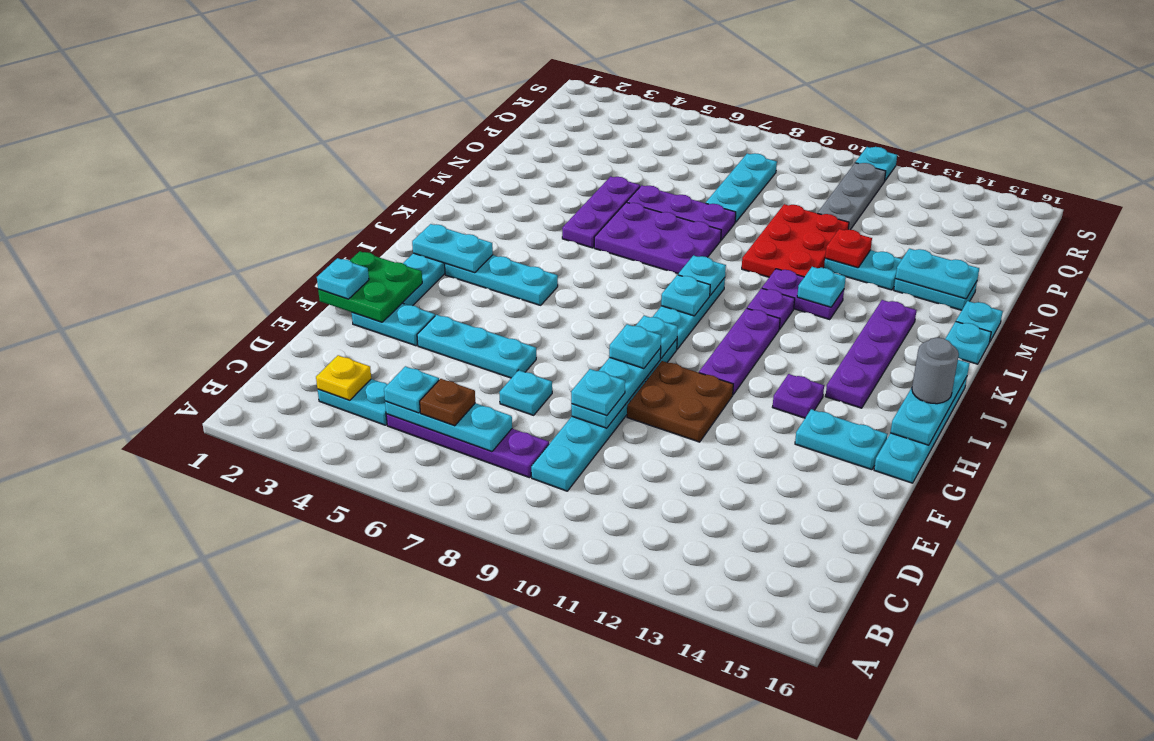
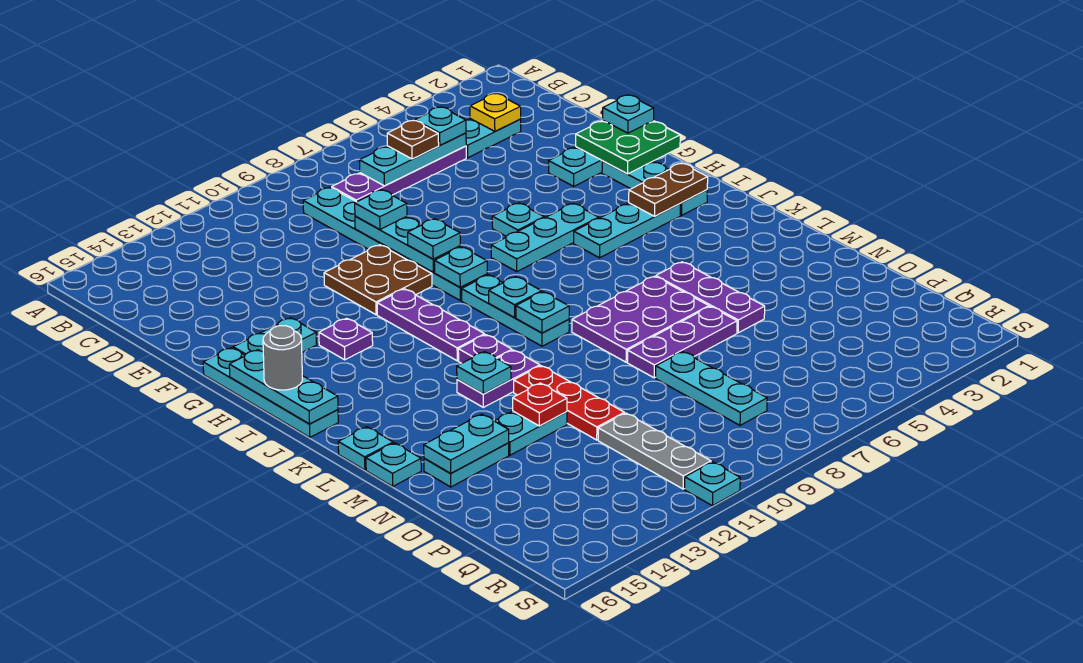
cyan 1x1 plate [499,370,552,415] -> cyan 1x1 plate moved to [492,203,544,236]
cyan 1x3 plate [417,315,536,378] -> cyan 1x3 plate moved to [491,204,599,272]
cyan 1x2 plate [412,224,493,273] -> brown 1x2 plate [629,163,708,216]
purple 1x4 plate [825,300,916,408] -> none
red 2x3 plate [742,204,849,277] -> red 1x3 plate [514,366,624,440]

